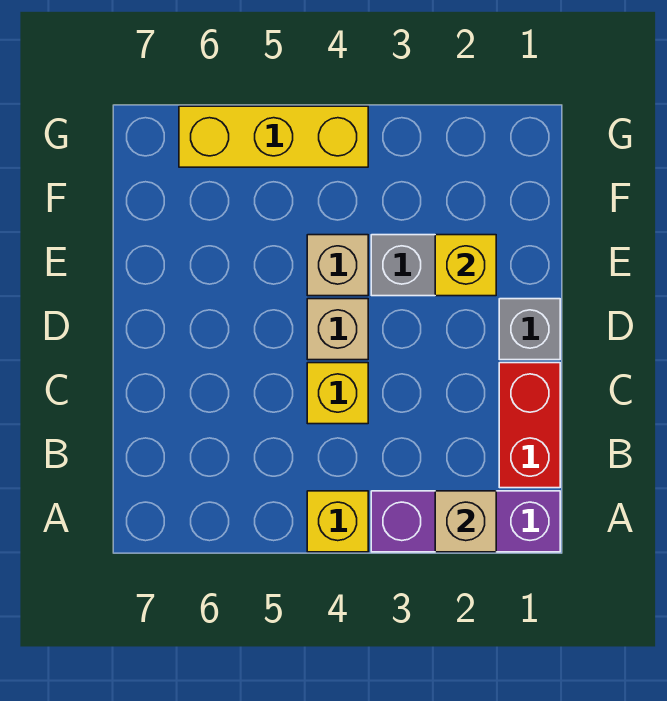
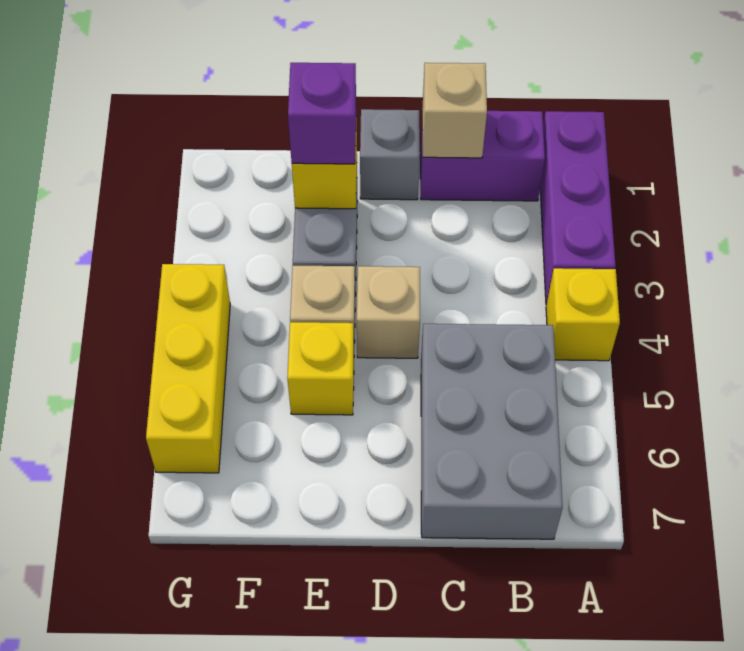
tan 1x1 brick [435,491,496,552] -> tan 1x1 brick moved to [422,63,487,158]
red 1x2 brick [499,363,560,488] -> purple 1x2 brick [420,111,545,201]
none -> grey 2x3 brick [421,324,563,539]
yellow 1x1 brick [307,363,368,424] -> yellow 1x1 brick moved to [287,322,354,415]
none -> purple 1x1 brick [288,63,356,164]

